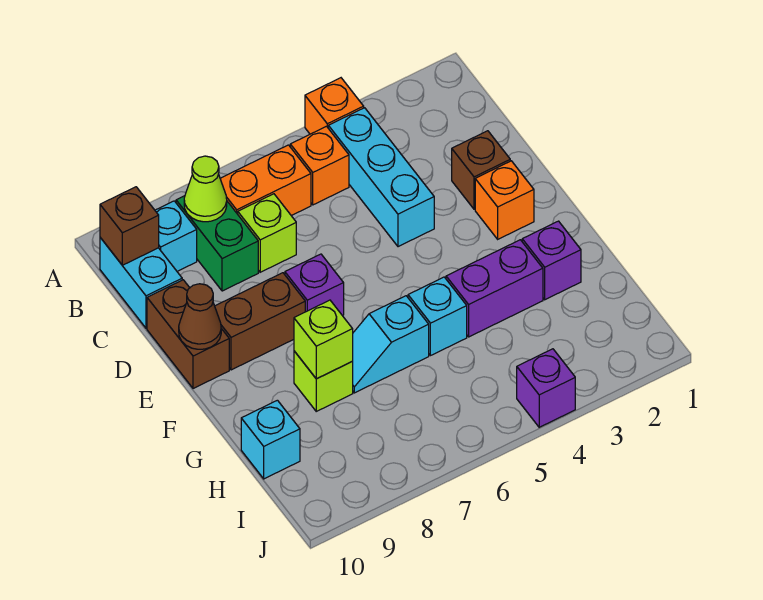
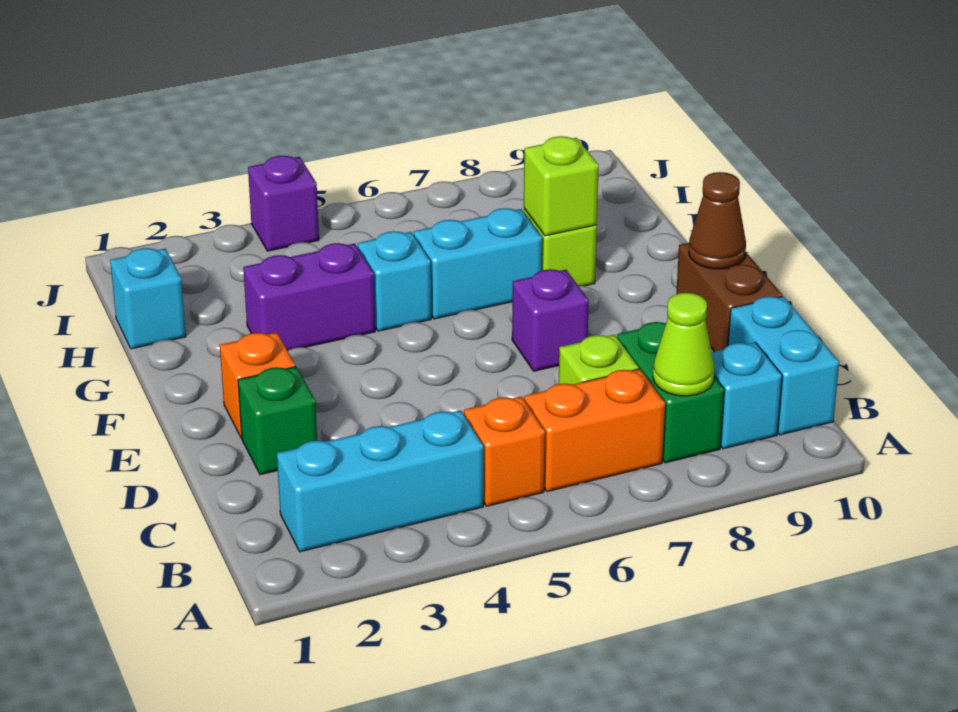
orange 1x1 brick [305,78,364,134] -> none
cyan 1x3 brick [328,108,434,247] -> cyan 1x3 brick turned to [277,410,483,552]
brown 1x1 brick [100,187,159,265] -> none
brown 1x1 brick [452,131,510,209] -> green 1x1 brick [238,367,317,475]
brown 1x2 brick [215,273,305,370] -> none
purple 1x1 brick [522,221,581,300] -> none
cyan 1x2 slope [352,296,429,393] -> cyan 1x2 brick [414,208,542,319]
cyan 1x1 brick [241,400,300,479] -> cyan 1x1 brick moved to [110,248,186,349]

